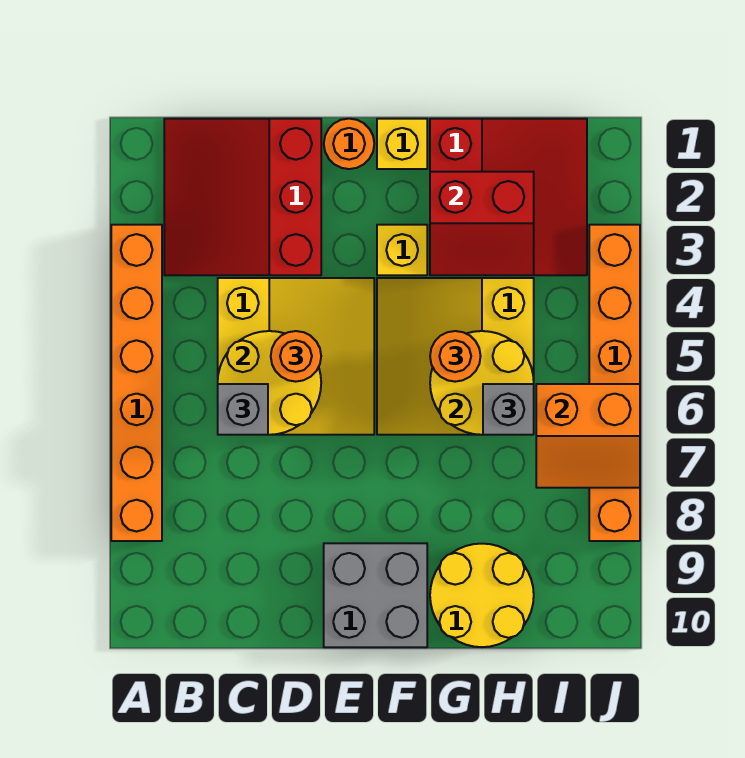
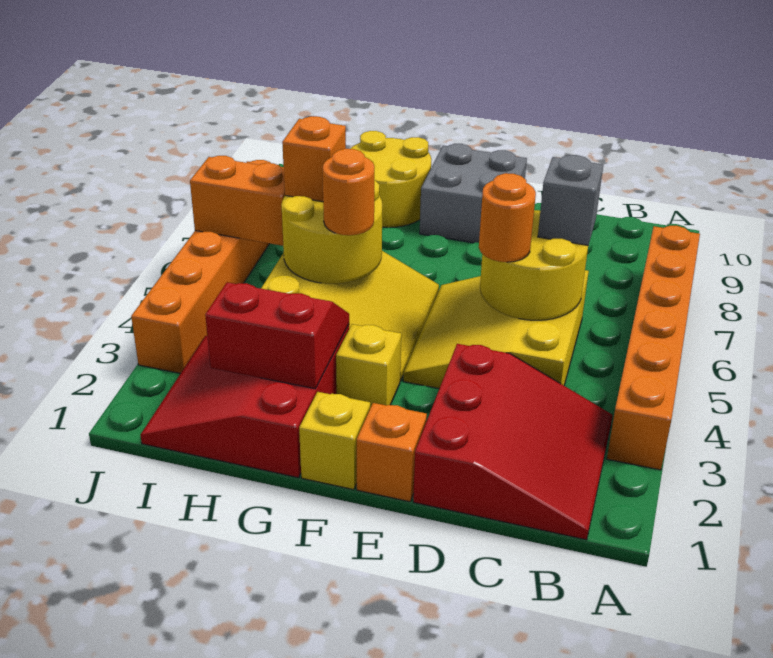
orange 1x1 round brick [324,119,374,169] -> orange 1x1 brick [357,403,427,502]
grey 1x1 brick [483,384,534,435] -> orange 1x1 brick [282,116,346,202]

